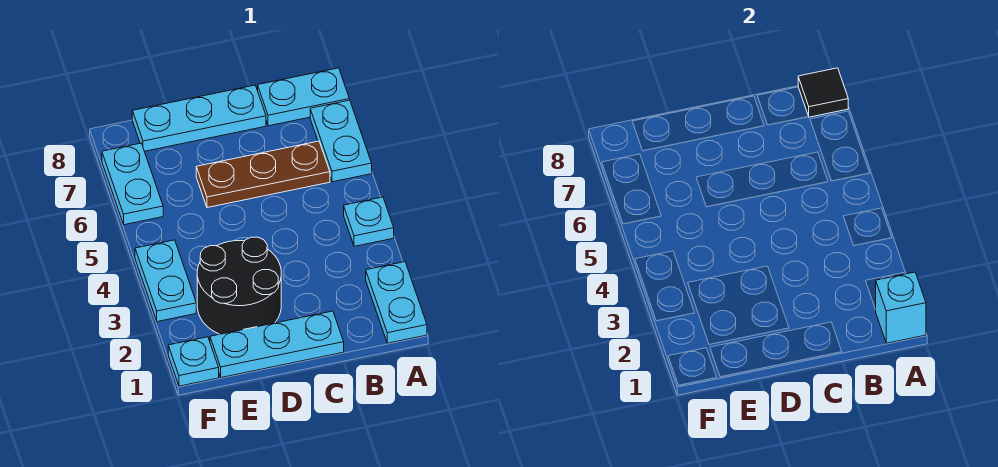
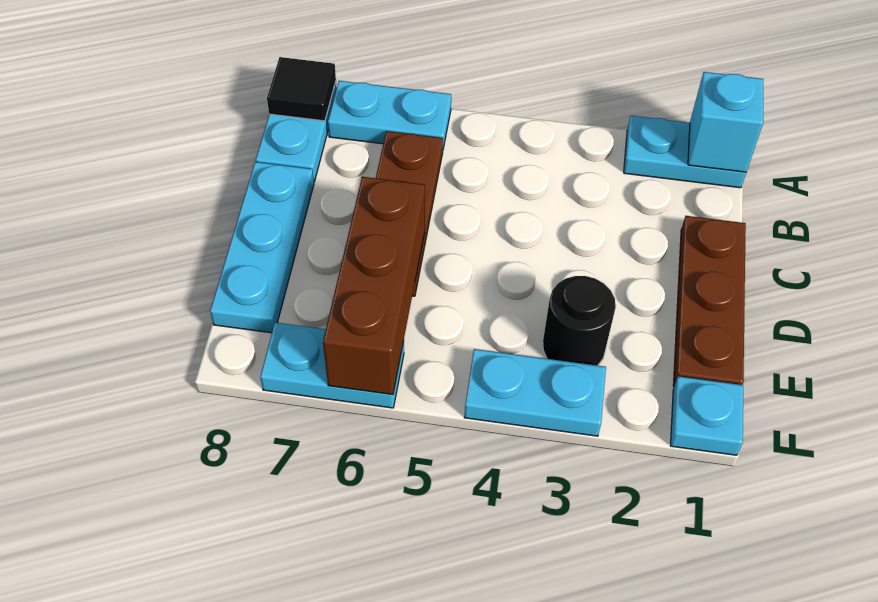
cyan 1x1 plate [344,197,394,246] -> none
cyan 1x3 plate [210,311,344,378] -> brown 1x3 plate [673,216,746,386]
black 2x2 round brick [197,237,281,334] -> black 1x1 round brick [543,276,616,366]
none -> brown 1x3 brick [323,177,425,394]

